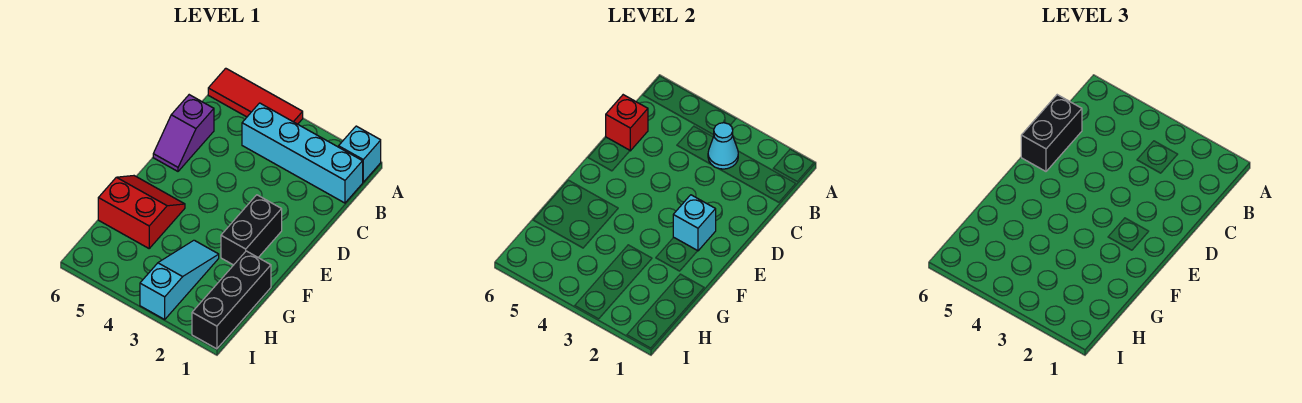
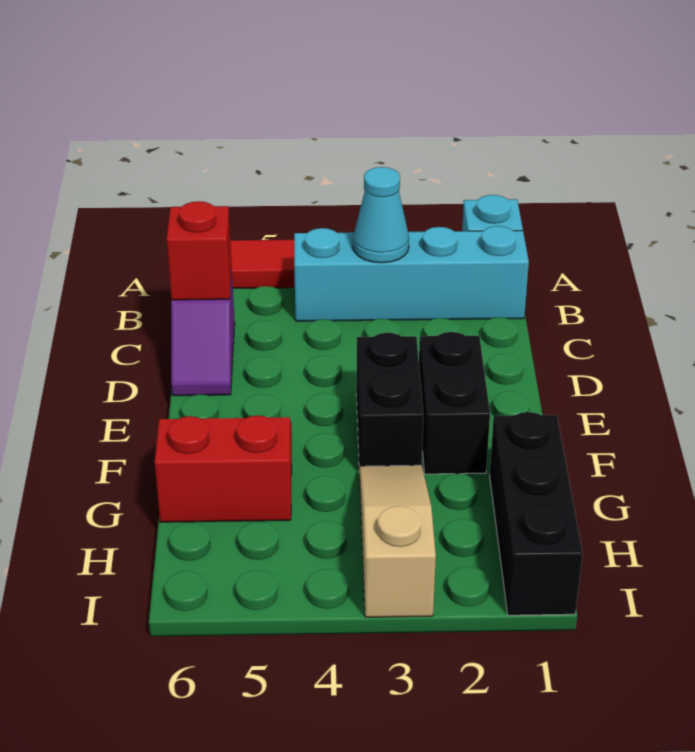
black 1x2 brick [1021,95,1082,171] -> black 1x2 brick moved to [356,333,423,473]
cyan 1x1 brick [673,195,716,251] -> none
cyan 1x3 slope [140,240,219,319] -> tan 1x3 slope [360,465,436,617]

